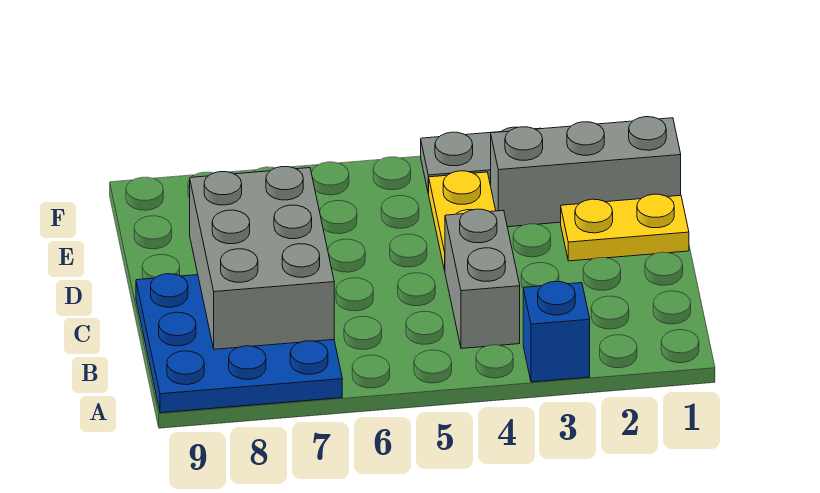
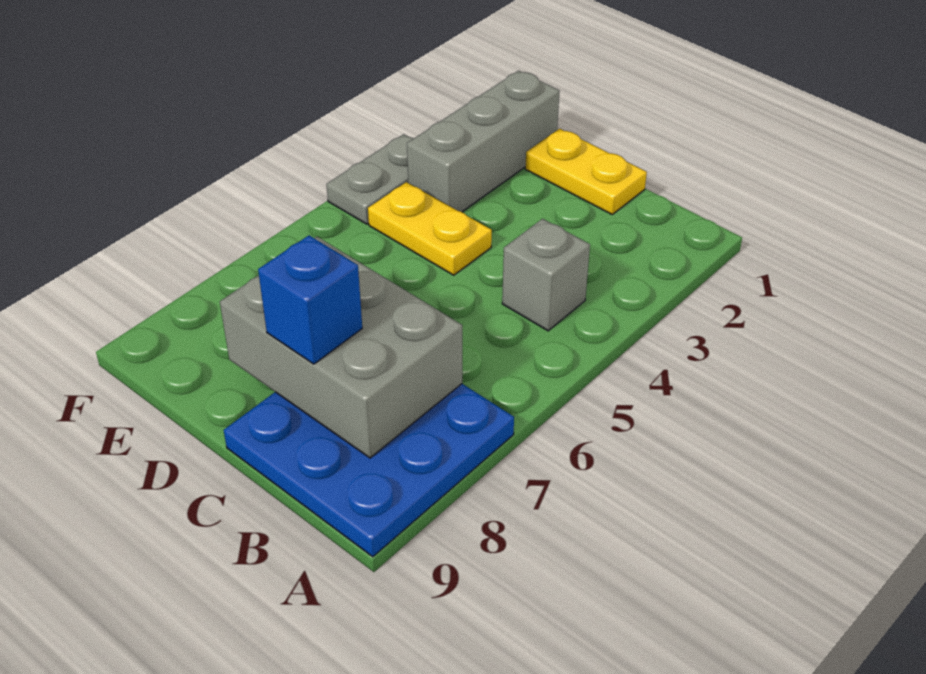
blue 1x1 brick [523,282,590,382] -> blue 1x1 brick moved to [258,235,362,364]
grey 1x2 brick [445,209,520,348] -> grey 1x1 brick [502,219,590,331]
yellow 1x2 plate [561,194,689,261] -> yellow 1x2 plate turned to [525,129,647,214]

